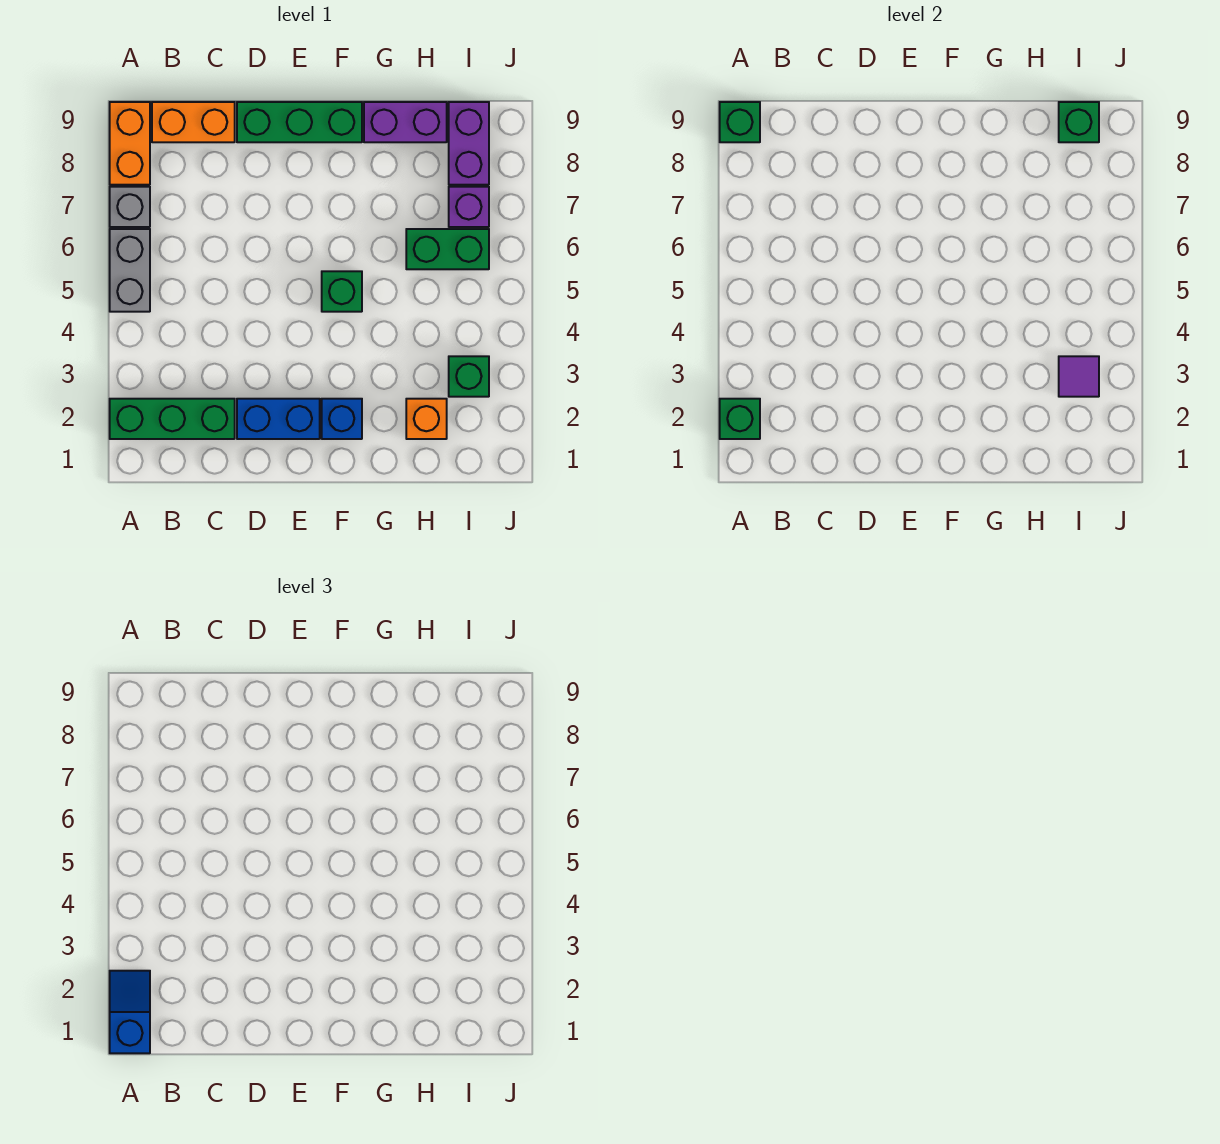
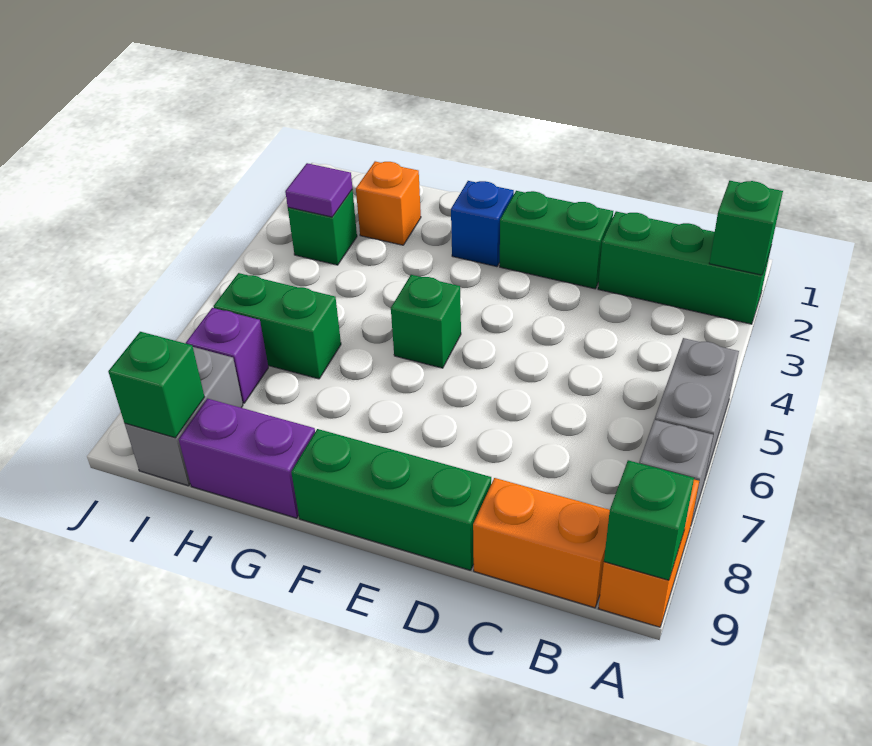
blue 1x2 slope [110,971,150,1053] -> none
blue 1x2 brick [237,399,320,439] -> green 1x2 brick [500,191,613,289]
purple 1x2 brick [449,102,489,185] -> grey 1x2 brick [125,347,243,486]

